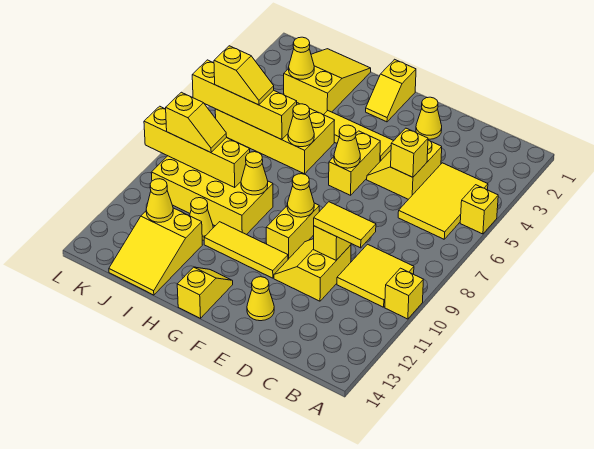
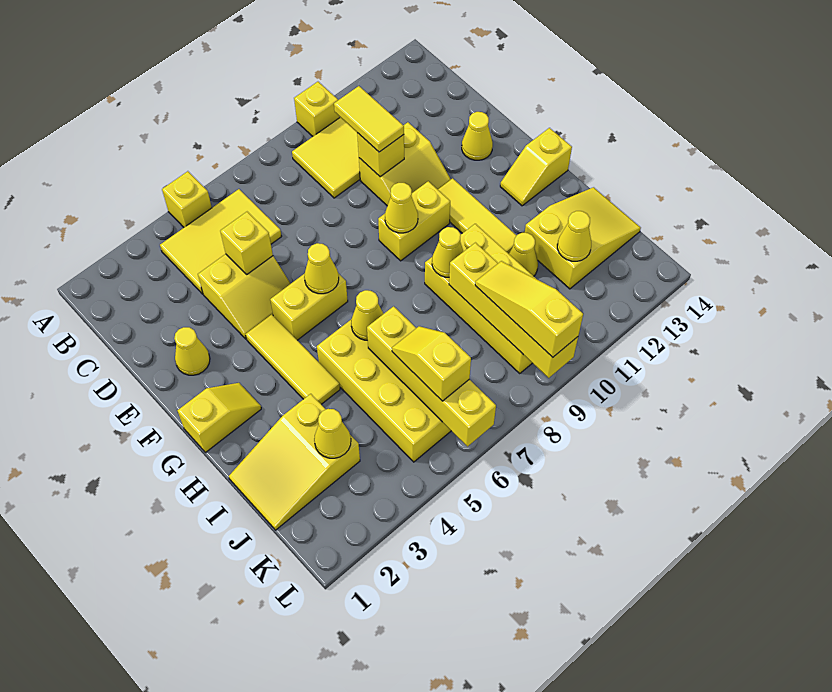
yellow 1x2 slope [166,92,227,153] -> yellow 1x3 slope [475,261,583,357]

